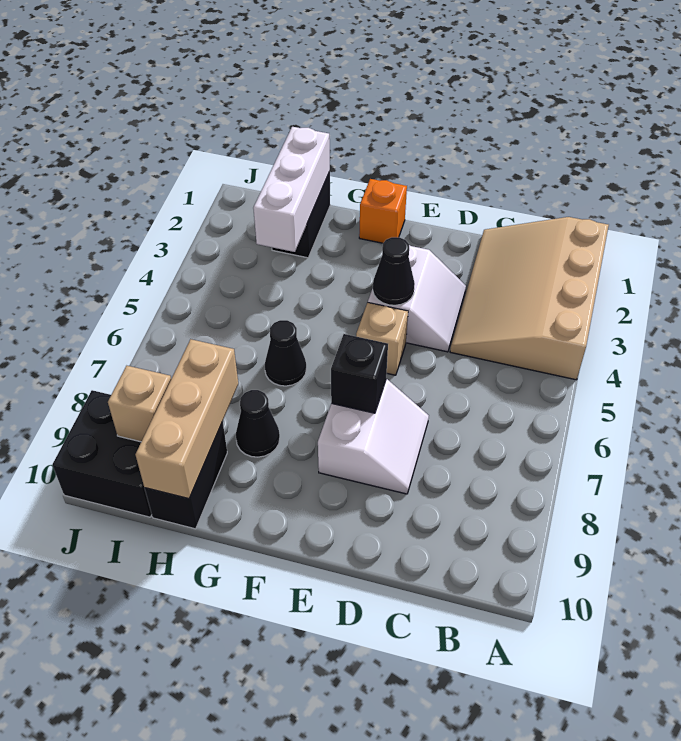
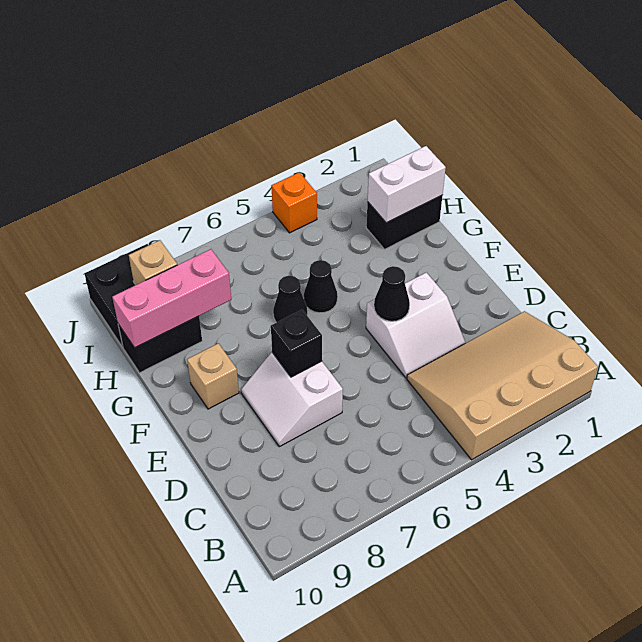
white 2x2 slope [318,379,429,494] -> white 2x2 slope turned to [241,352,343,447]
tan 1x1 brick [356,303,408,375] -> tan 1x1 brick moved to [187,343,239,409]
orange 1x1 brick [359,179,407,243] -> orange 1x1 brick moved to [272,172,317,233]
black 1x1 cone [236,390,280,457] -> black 1x1 cone moved to [304,260,338,313]
white 1x3 brick [253,127,330,252] -> white 1x2 brick [368,146,446,223]
tan 1x3 brick [136,339,238,499] -> pink 1x3 brick [112,249,231,348]

